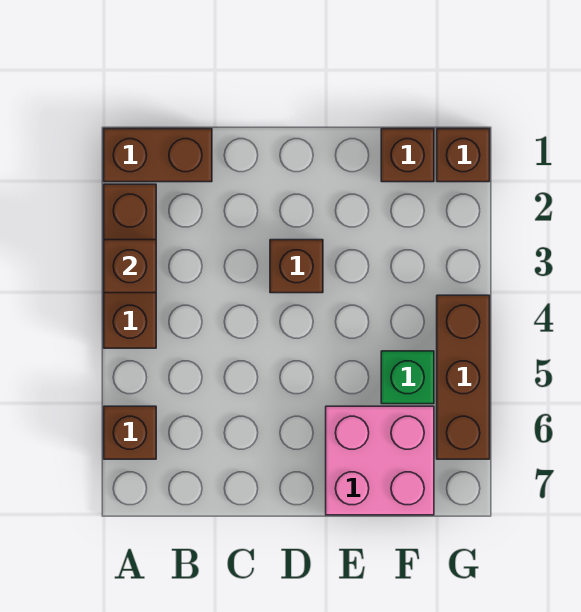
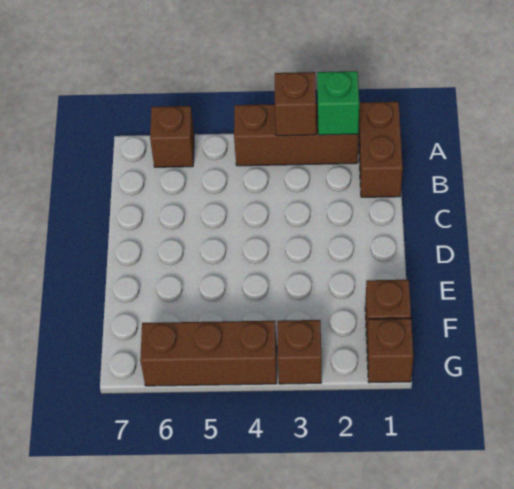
brown 1x1 brick [270,240,323,293] -> brown 1x1 brick moved to [277,320,321,384]
pink 2x2 brick [326,406,434,515] -> none
green 1x1 brick [381,351,434,404] -> green 1x1 brick moved to [317,71,359,135]

